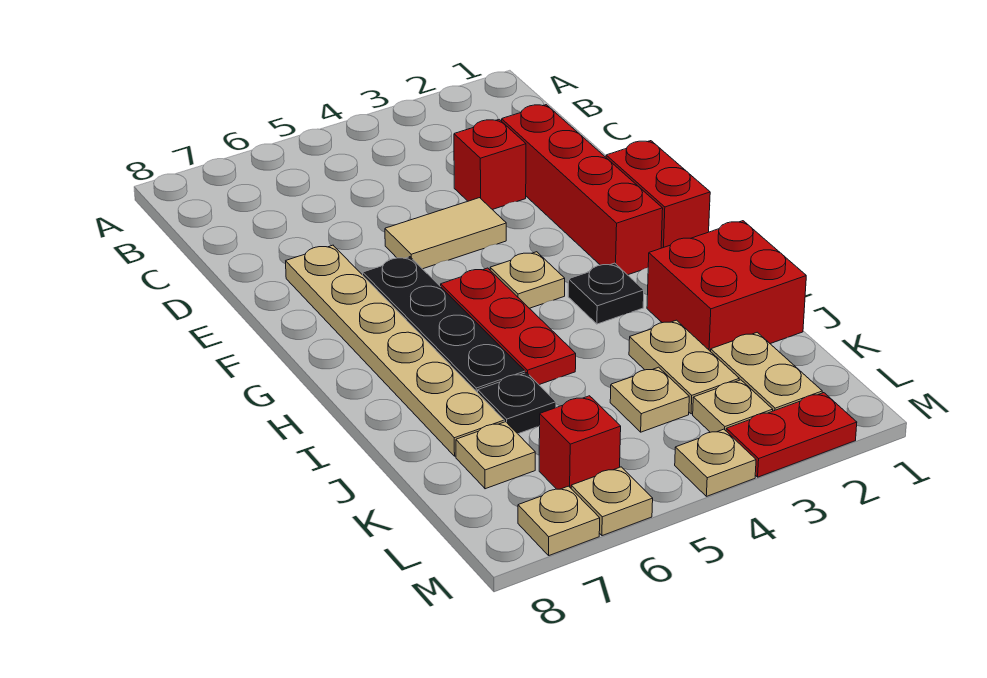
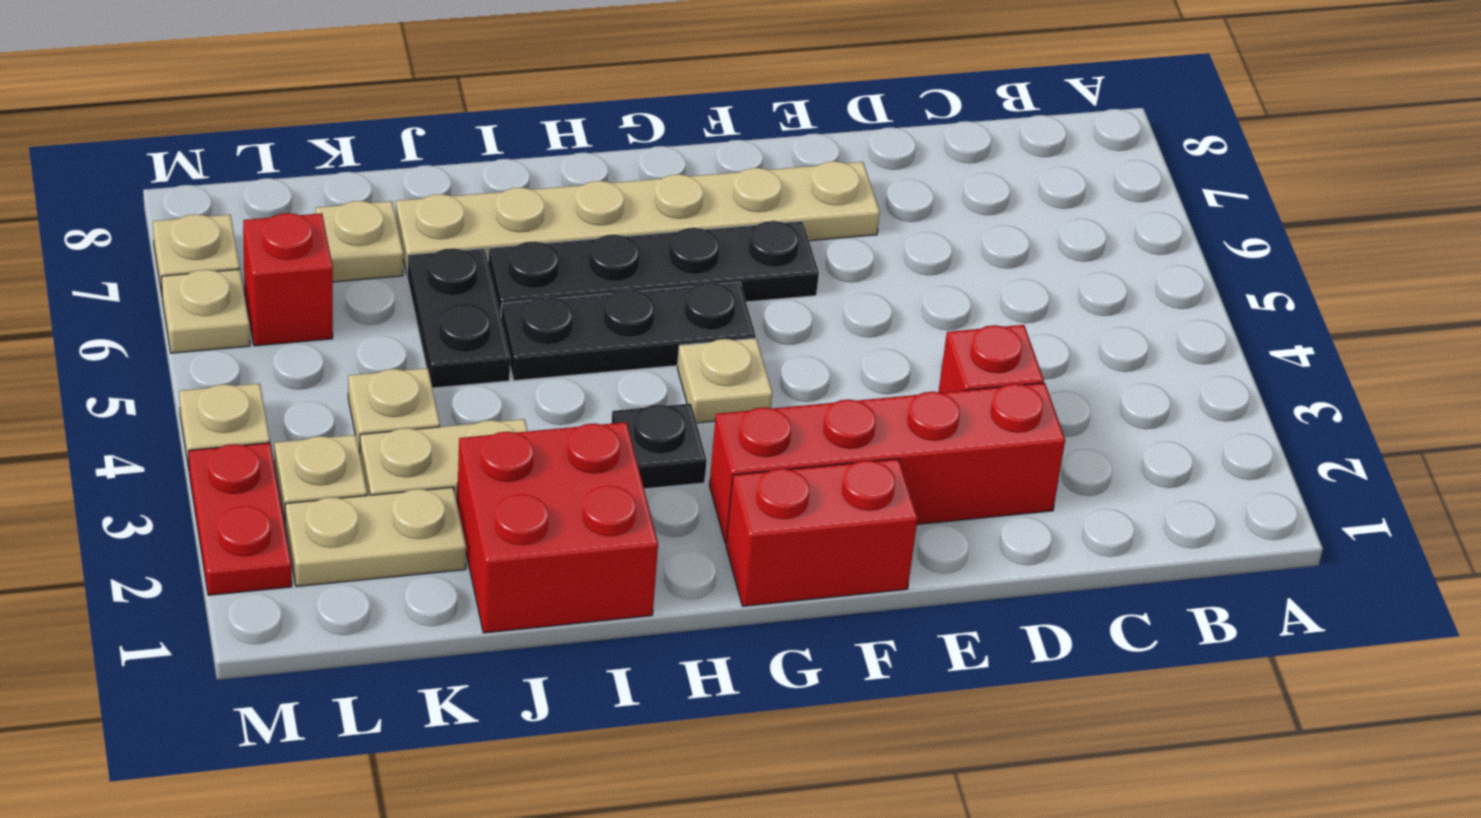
tan 1x2 tile [385,198,506,269] -> none
red 1x3 plate [441,268,576,385] -> black 1x3 plate [501,282,756,381]
black 1x1 plate [478,373,556,434] -> black 1x2 plate [407,248,510,388]

